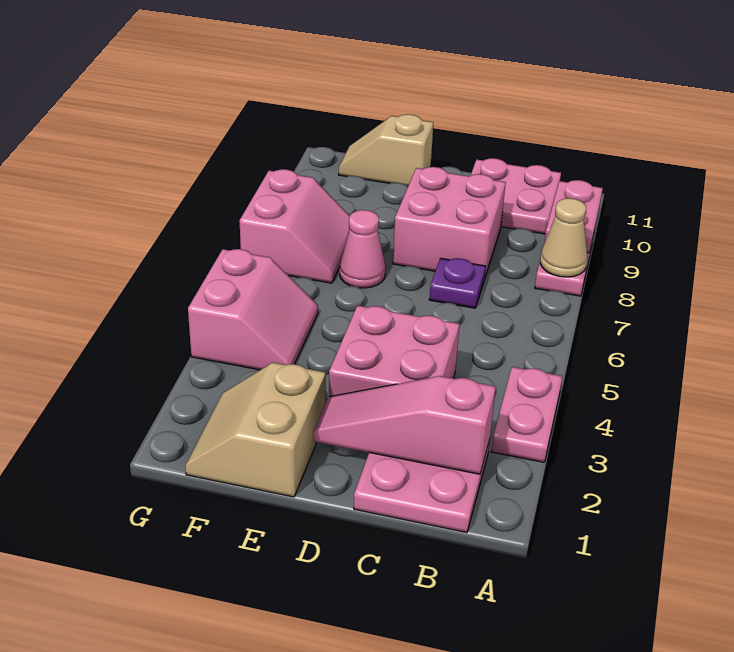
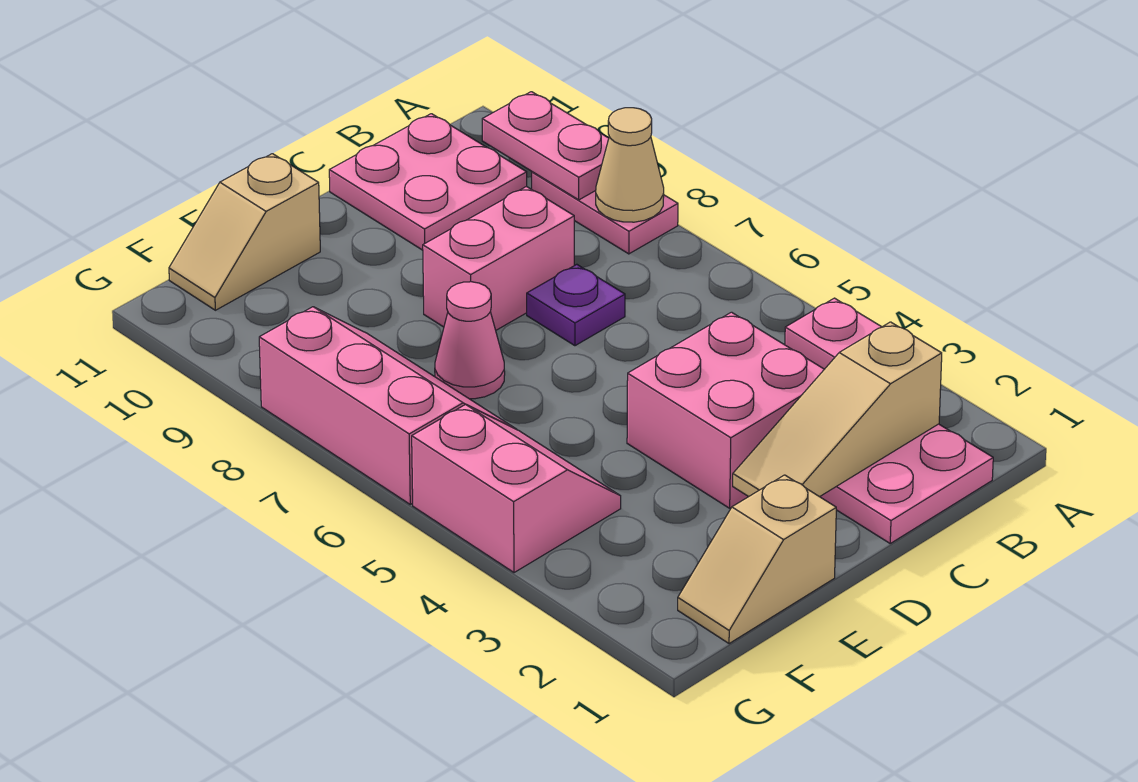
pink 1x3 slope [313,376,496,474] -> tan 1x3 slope [733,322,942,497]
pink 2x2 brick [393,167,506,279] -> pink 1x2 brick [423,186,574,330]
tan 2x2 slope [185,362,326,497] -> tan 1x2 slope [678,475,836,644]
pink 2x2 slope [239,169,350,283] -> pink 2x3 slope [259,307,515,504]

